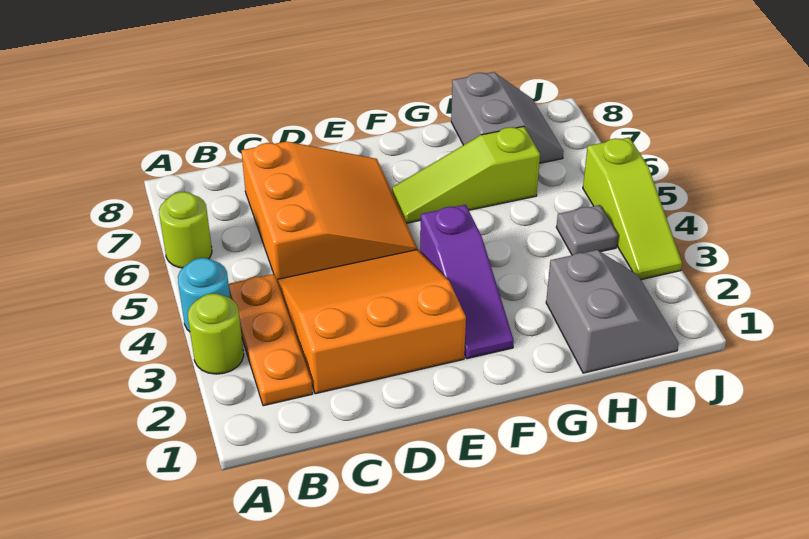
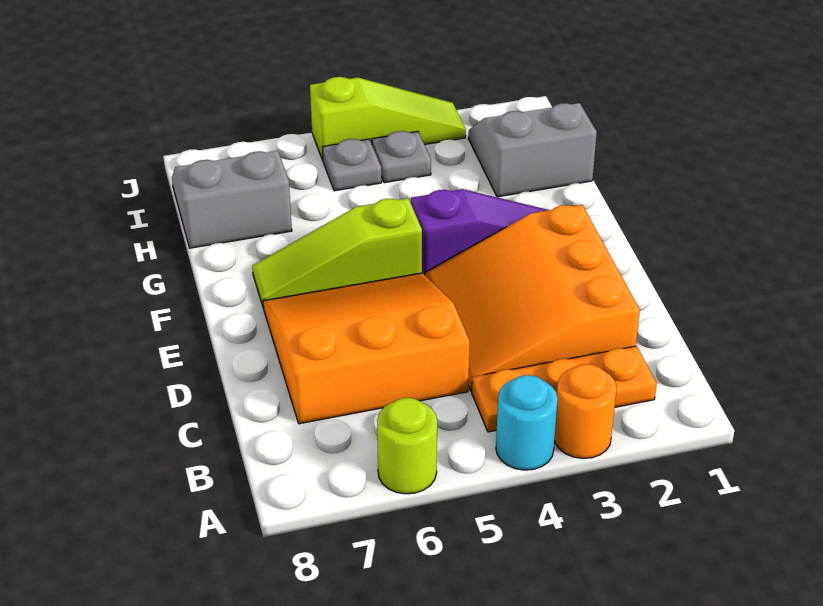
lime 1x1 round brick [188,294,244,374] -> orange 1x1 round brick [554,364,617,458]
lime 1x3 slope [392,126,540,223] -> lime 1x3 slope turned to [252,198,422,308]
none -> grey 1x1 plate [323,139,382,191]

